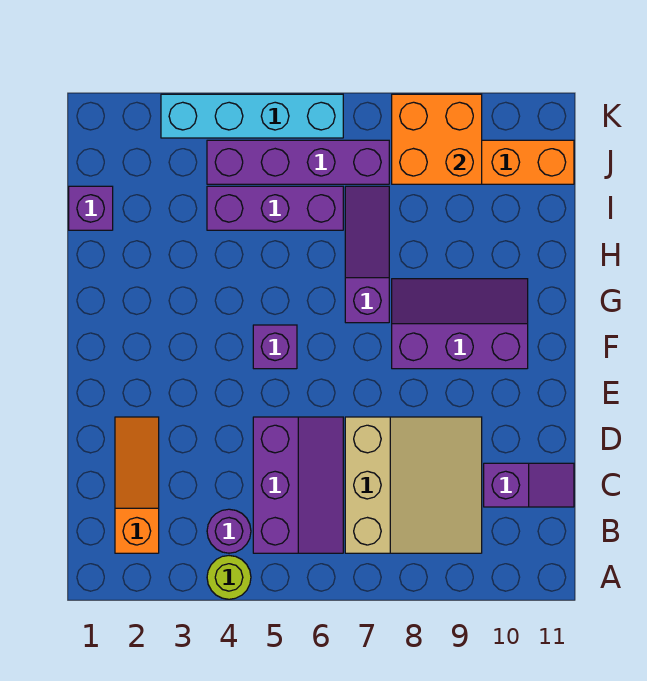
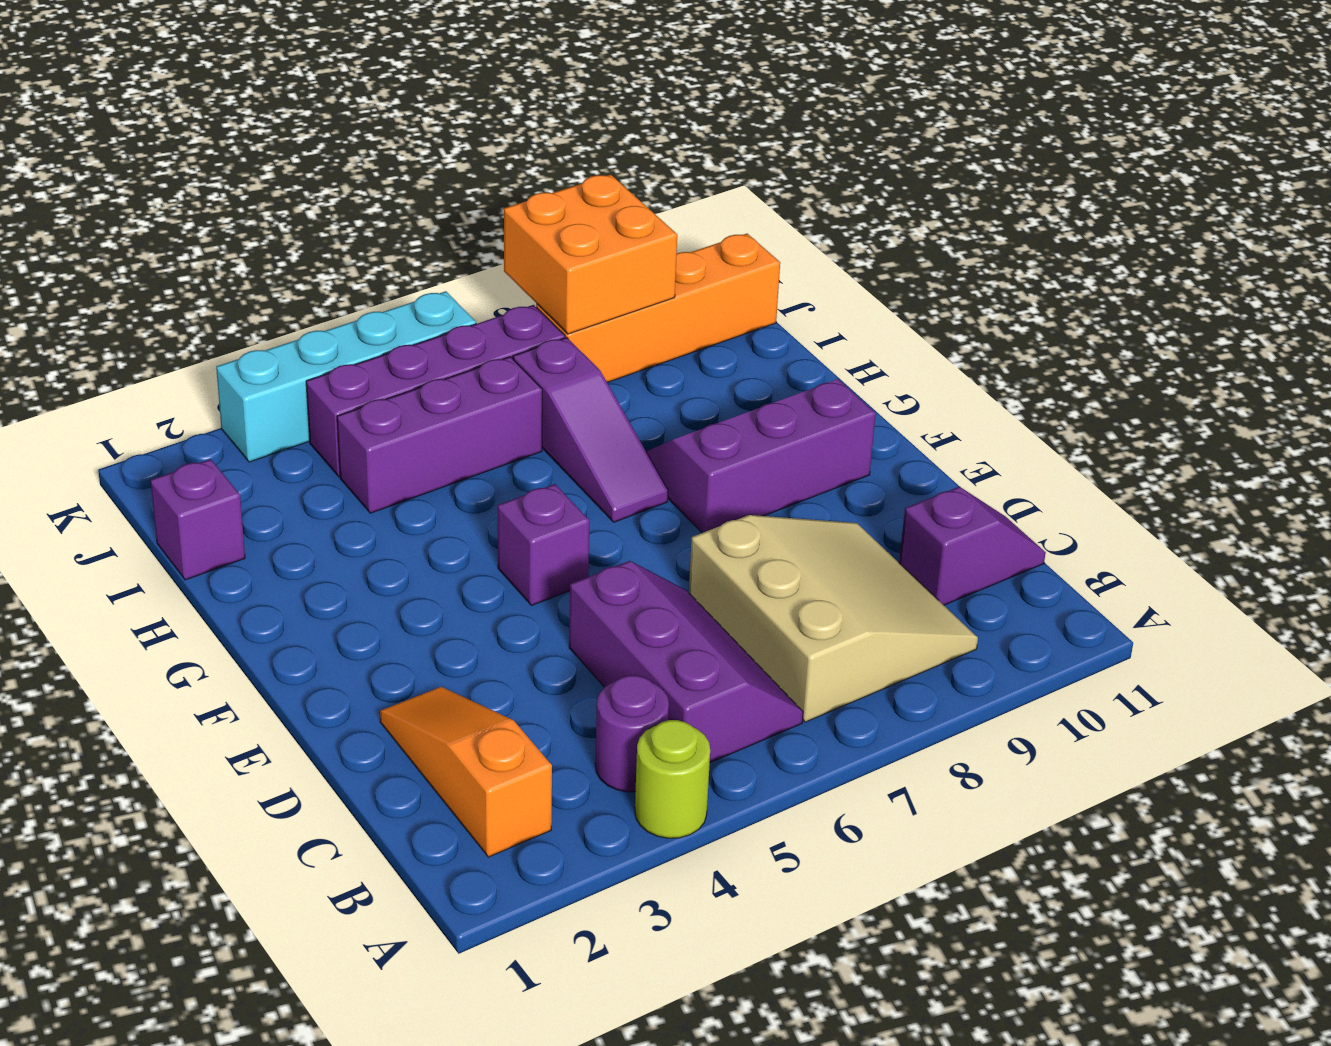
purple 1x3 slope [345,186,389,323] -> purple 1x3 slope turned to [513,337,668,522]

